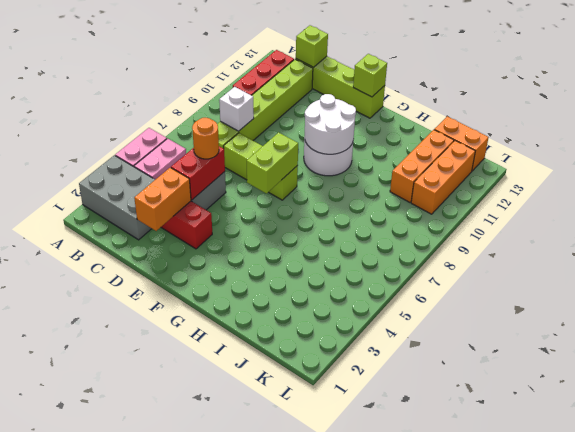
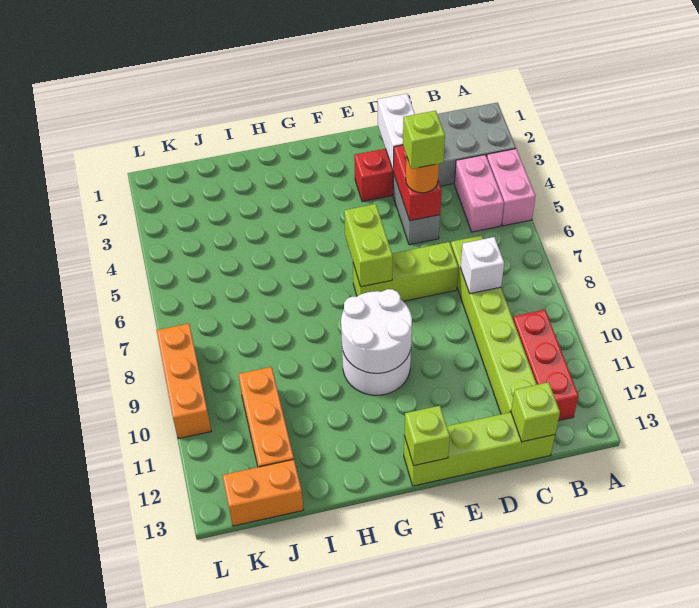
orange 1x2 brick [134,168,191,231] -> white 1x2 brick [378,94,415,171]
none -> lime 1x1 brick [403,111,445,169]
orange 1x3 brick [411,141,475,214] -> orange 1x3 brick moved to [156,323,211,439]

